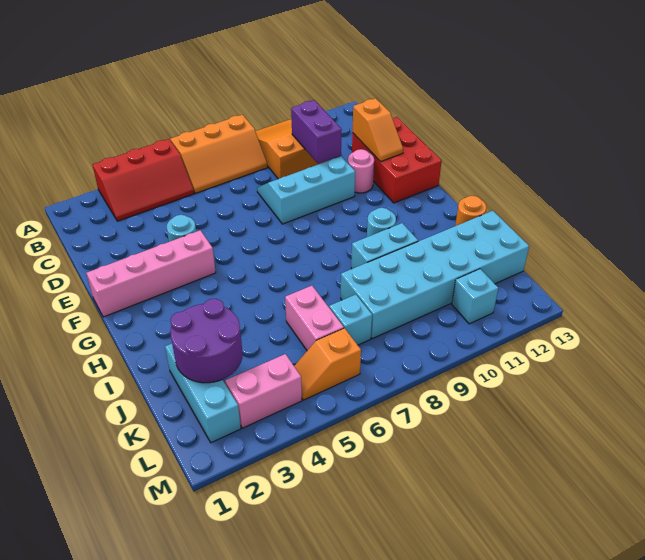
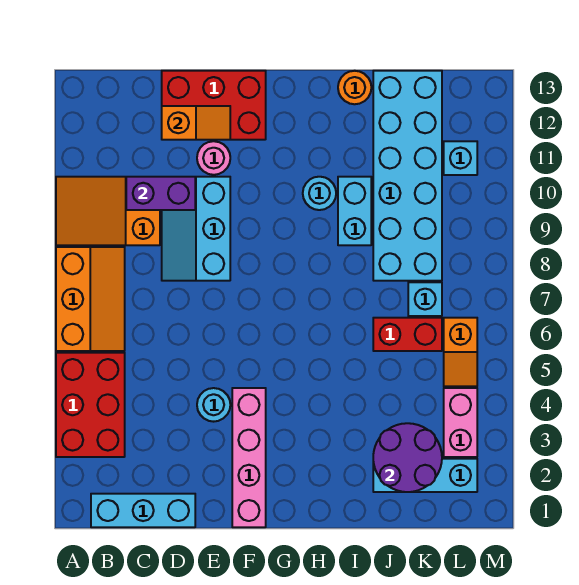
red 2x3 slope [92,139,194,221] -> red 2x3 brick [56,353,125,457]
none -> cyan 1x3 brick [91,494,195,527]
pink 1x2 brick [285,286,344,351] -> red 1x2 brick [373,318,442,351]

